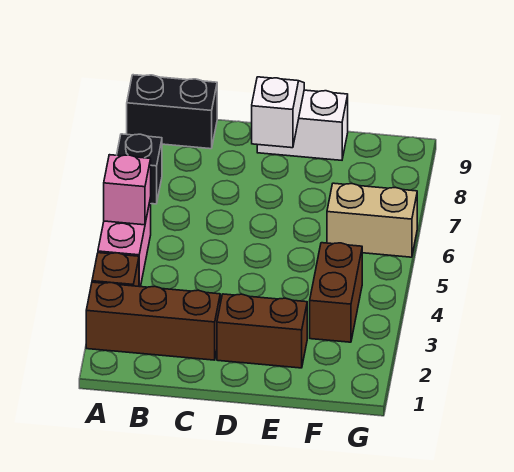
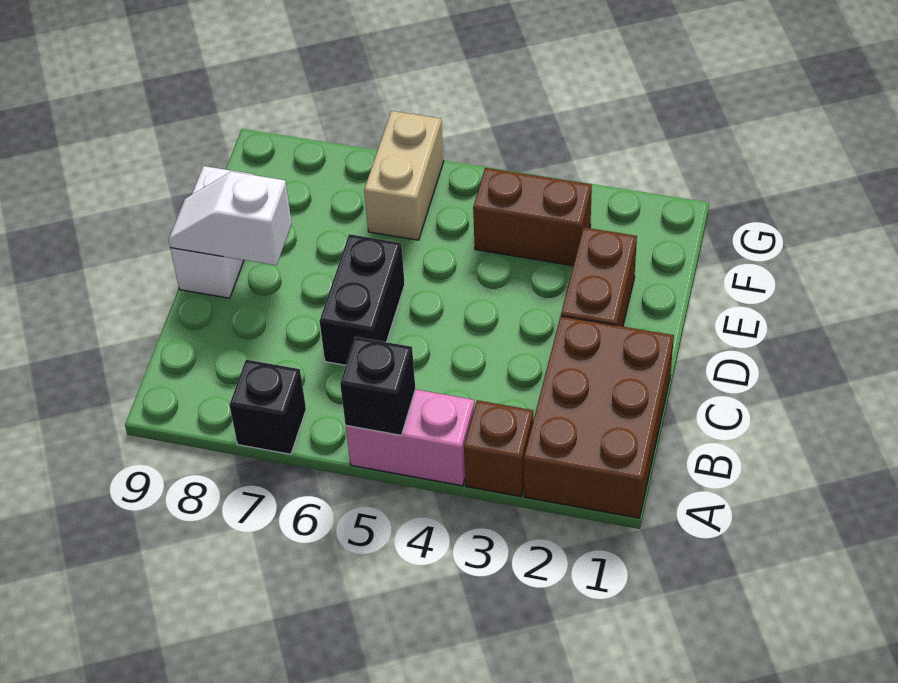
brown 1x3 brick [86,282,220,360] -> brown 2x3 brick [524,316,674,518]
pink 1x1 brick [104,155,151,225] -> black 1x1 brick [340,337,415,435]
black 1x2 brick [127,75,217,149] -> black 1x2 brick moved to [319,234,405,365]

